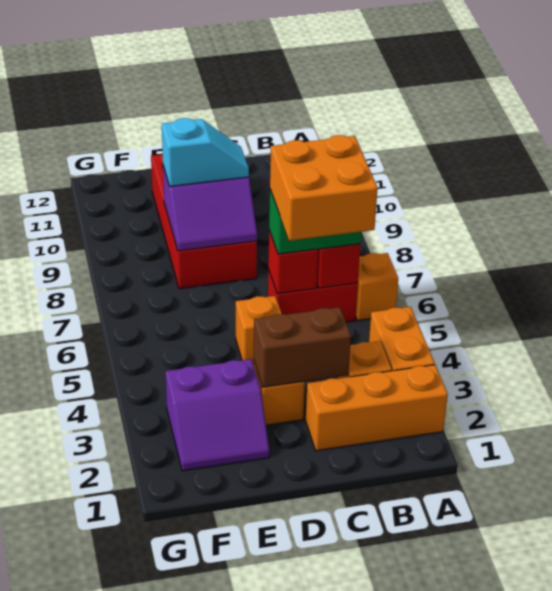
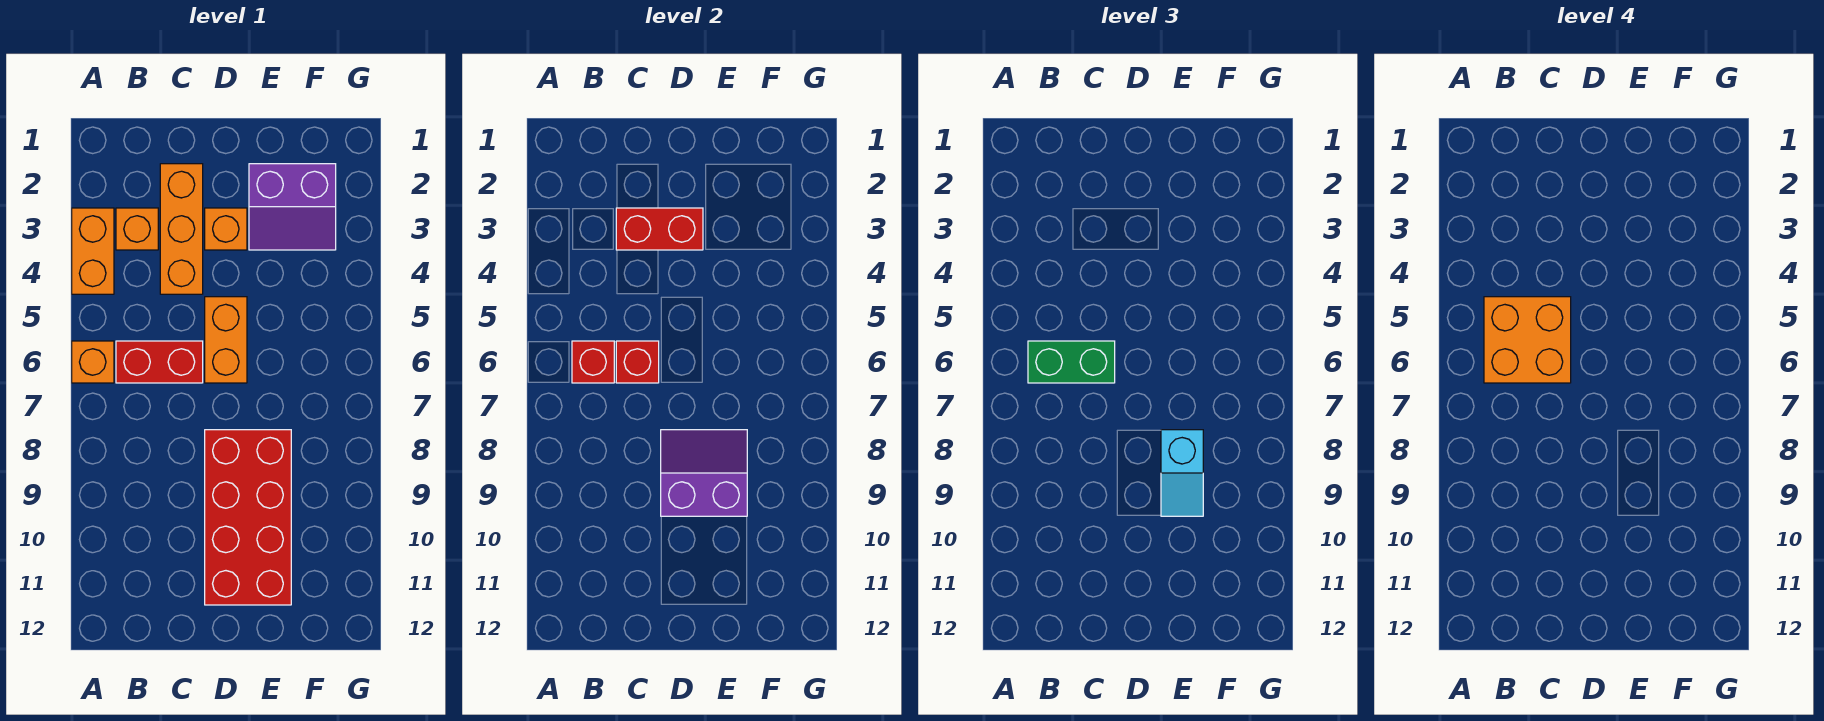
orange 1x3 brick [306,365,448,451] -> orange 1x3 brick turned to [160,164,203,294]
brown 1x2 brick [254,307,351,387] -> red 1x2 brick [616,208,703,250]
orange 1x1 brick [236,296,282,364] -> orange 1x2 brick [205,297,247,383]
cyan 1x2 slope [162,118,249,186] -> cyan 1x2 slope turned to [1161,430,1203,516]
purple 2x2 slope [166,359,270,471] -> purple 2x2 slope turned to [249,164,336,250]

